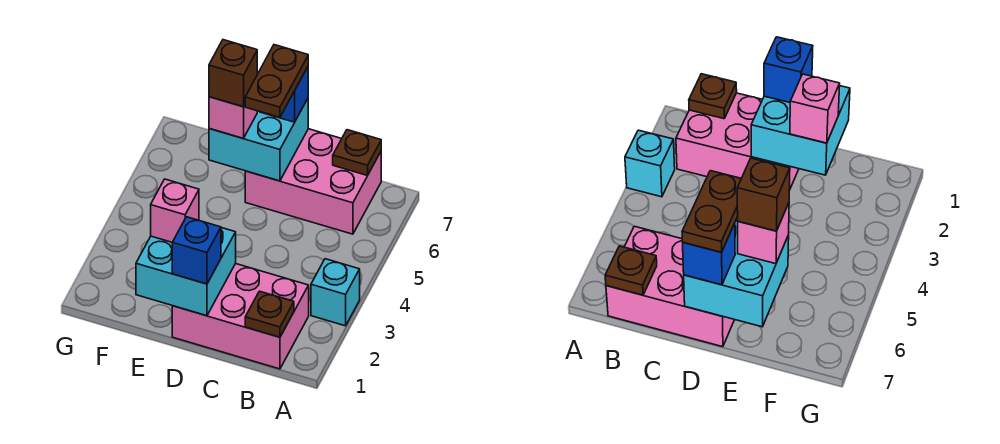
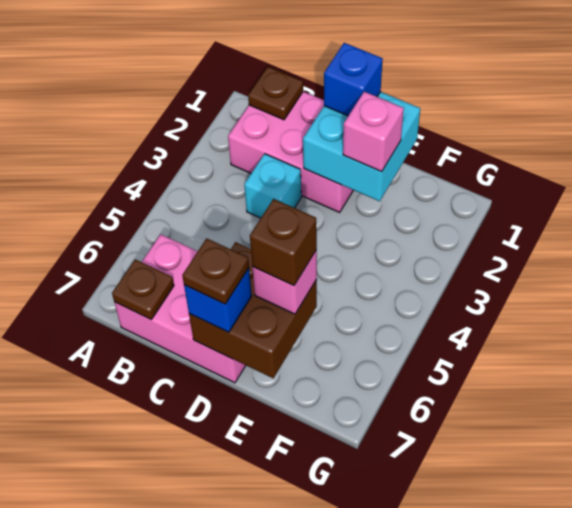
cyan 1x1 brick [311,259,360,326] -> cyan 1x1 brick moved to [244,154,301,218]
cyan 2x2 brick [209,99,308,181] -> brown 2x2 brick [189,242,317,378]
brown 1x2 plate [245,45,308,117] -> brown 1x1 plate [182,239,249,304]

